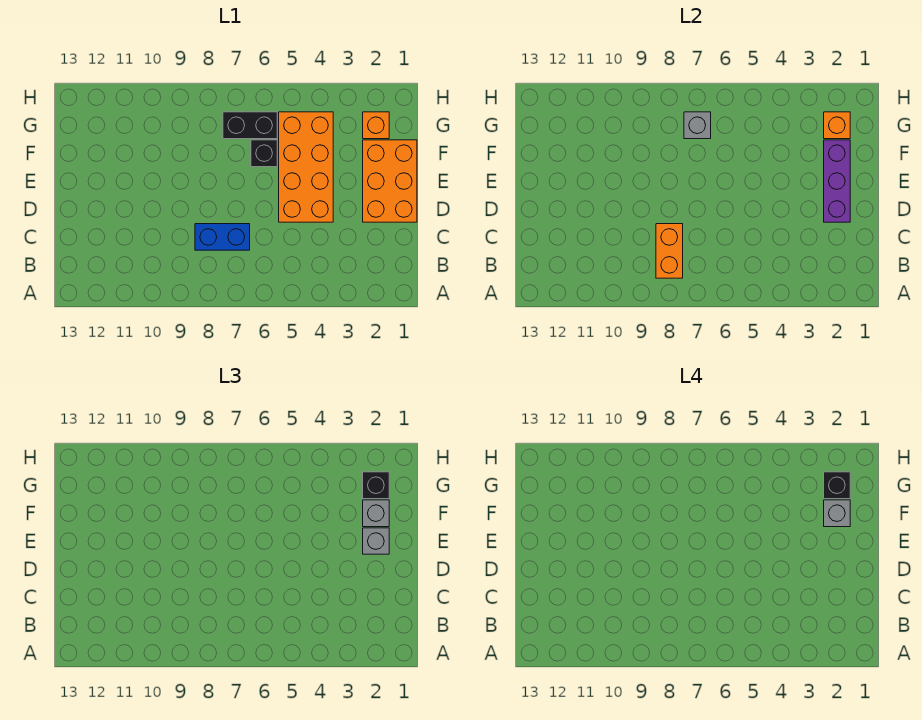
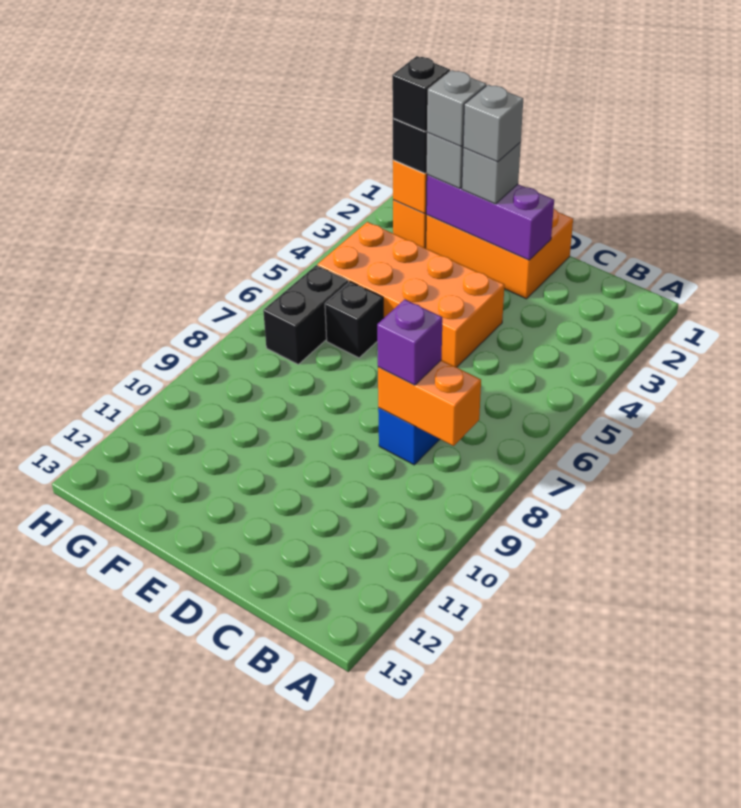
none -> purple 1x1 brick [377,299,442,385]
grey 1x1 brick [684,112,711,139] -> grey 1x1 brick moved to [463,85,523,162]

